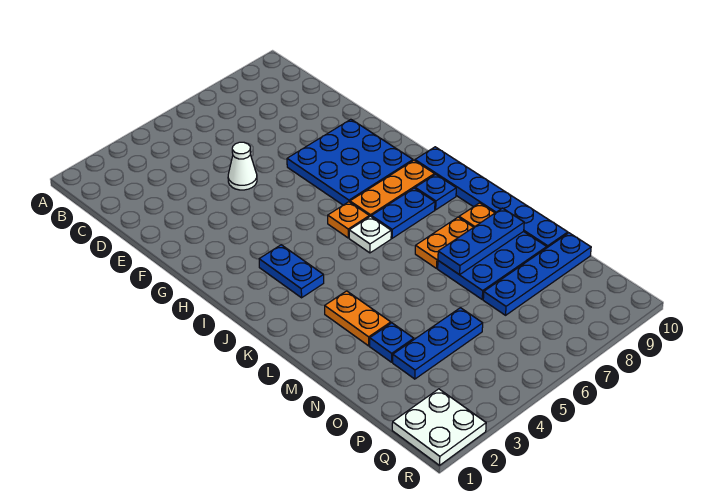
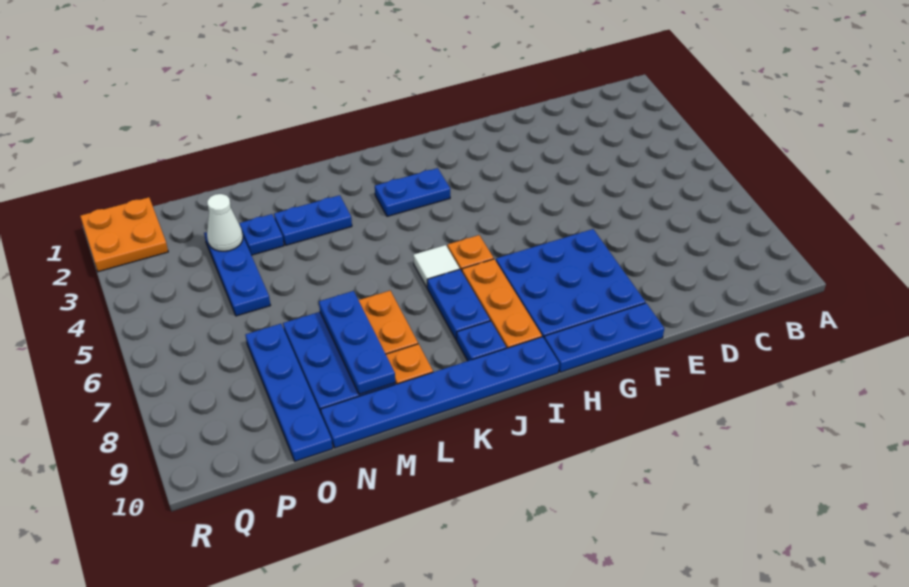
white 1x1 cone [228,142,257,190] -> white 1x1 cone moved to [207,194,243,251]
none -> blue 1x3 plate [544,303,664,372]
white 1x1 plate [349,216,391,253] -> white 1x1 tile [413,245,460,287]
orange 1x2 plate [325,291,391,346] -> blue 1x2 plate [274,195,352,245]
white 2x2 plate [392,389,486,465] -> orange 2x2 plate [80,197,168,272]

